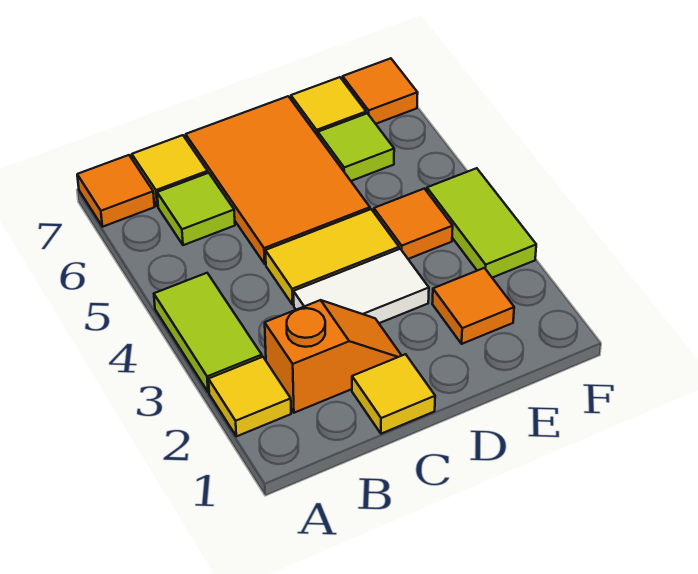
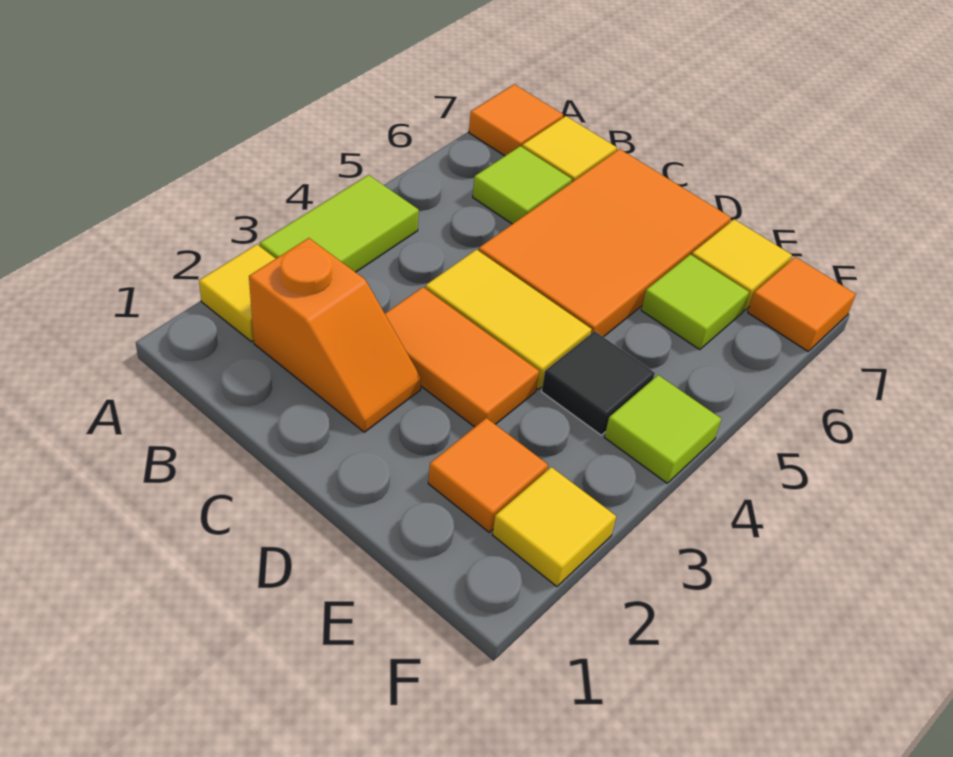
yellow 1x1 tile [352,354,435,434] -> yellow 1x1 tile moved to [493,467,616,587]
white 1x2 tile [294,249,429,323] -> orange 1x2 tile [385,287,539,427]
orange 1x1 tile [374,189,453,259] -> black 1x1 tile [541,331,655,435]
lime 1x2 tile [427,168,536,278] -> lime 1x1 tile [604,375,721,483]

